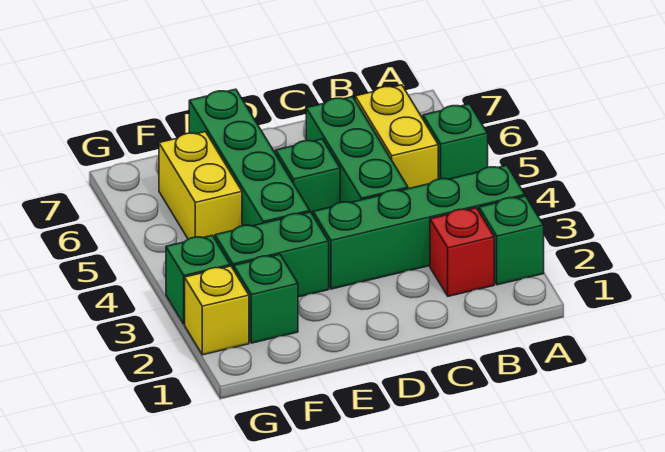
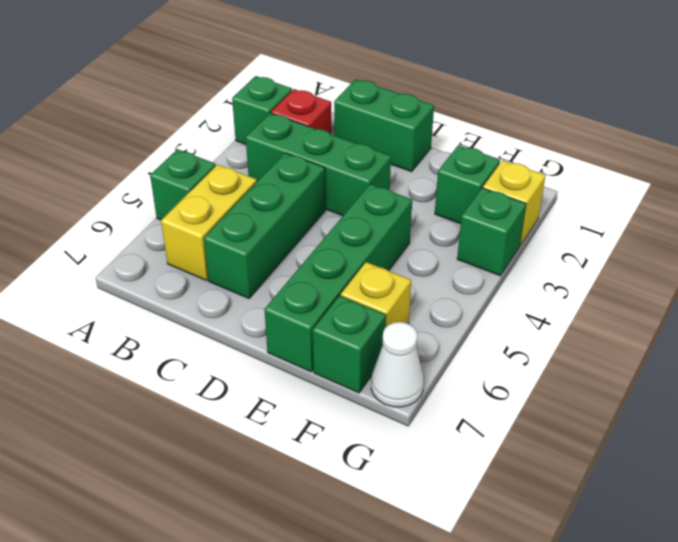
green 1x4 brick [313,165,525,289] -> green 1x3 brick [246,113,391,216]
green 1x1 brick [276,139,340,215] -> green 1x1 brick moved to [313,296,386,393]
green 1x2 brick [215,212,329,297] -> green 1x2 brick moved to [334,79,434,172]
yellow 1x2 brick [159,132,242,239] -> yellow 1x1 brick [341,262,411,328]
none -> white 1x1 cone [371,322,424,407]

